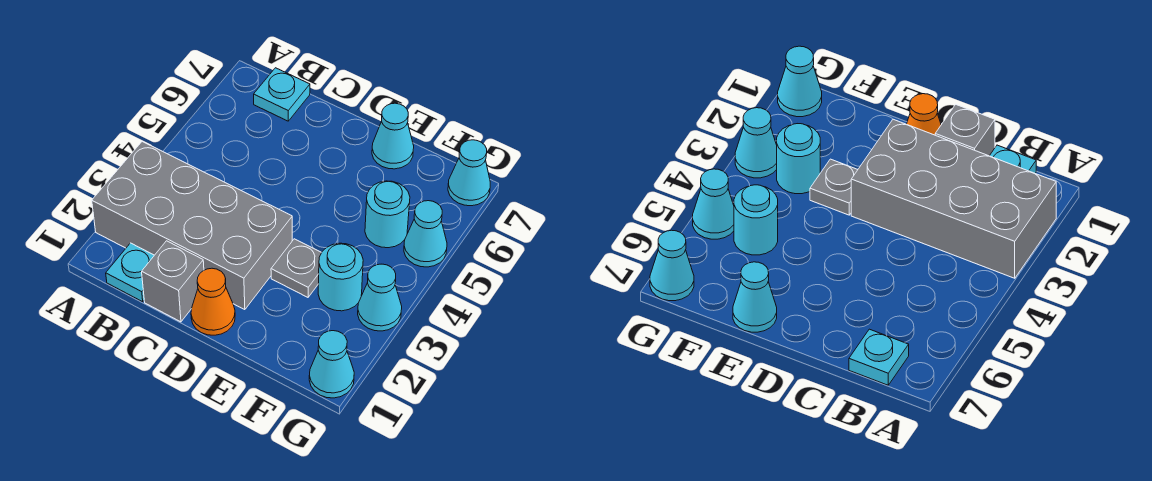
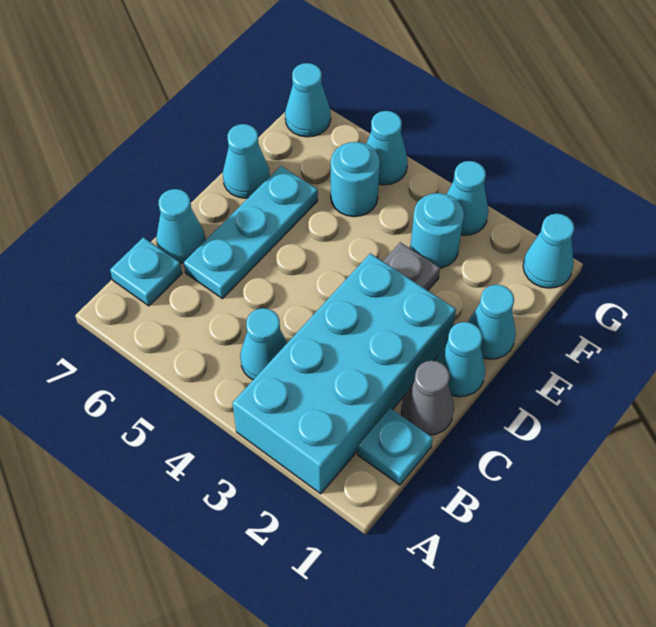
grey 2x4 brick [92,142,292,310] -> cyan 2x4 brick [233,253,456,494]
none -> cyan 1x1 cone [240,308,287,380]
grey 1x1 brick [142,241,204,322] -> grey 1x1 cone [401,361,454,435]
none -> cyan 1x3 plate [184,166,318,299]
none -> cyan 1x1 cone [156,189,205,263]
orange 1x1 cone [191,268,235,335] -> cyan 1x1 cone [435,322,485,397]
none -> cyan 1x1 cone [468,285,516,359]

